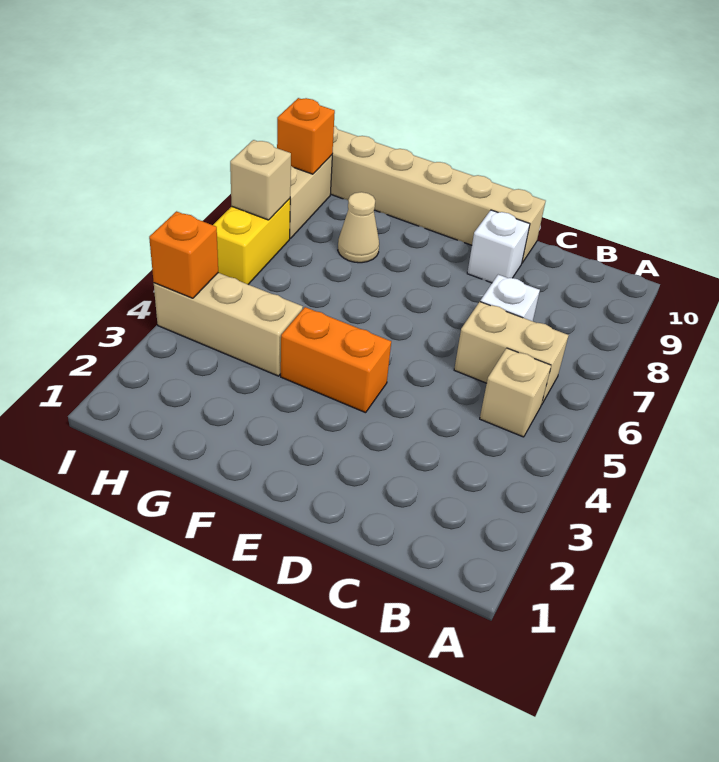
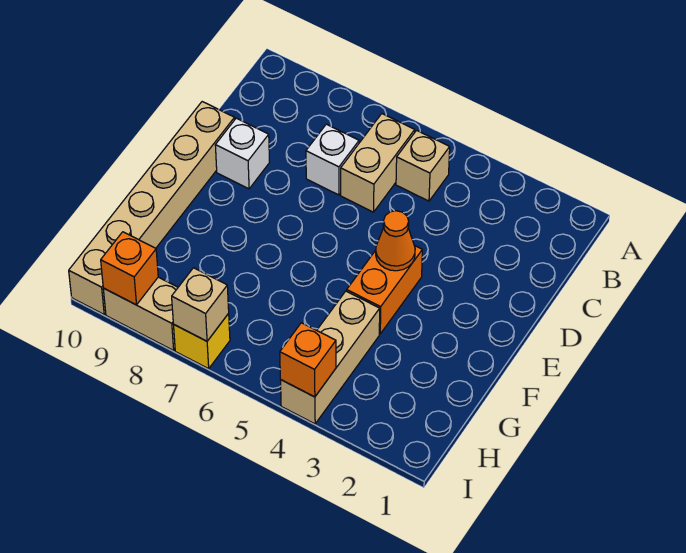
none -> orange 1x1 cone [376,211,415,271]
tan 1x1 cone [338,192,379,263] -> none
yellow 1x2 brick [213,199,290,284] -> yellow 1x1 brick [174,314,230,369]

